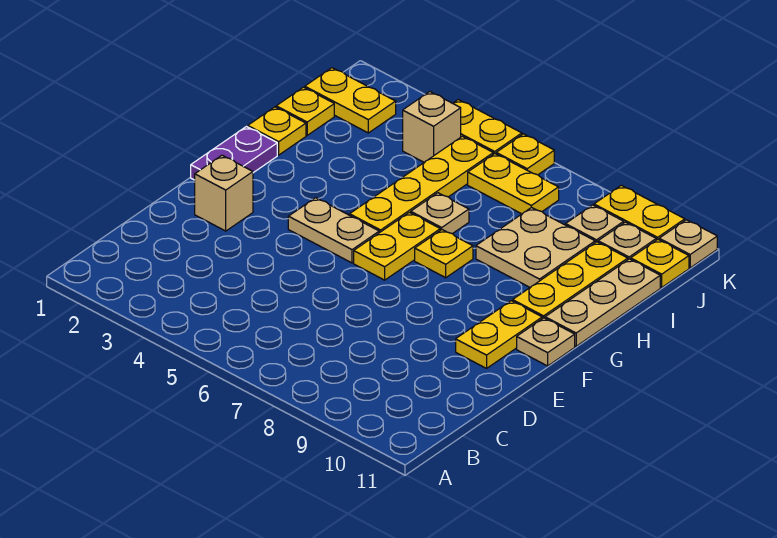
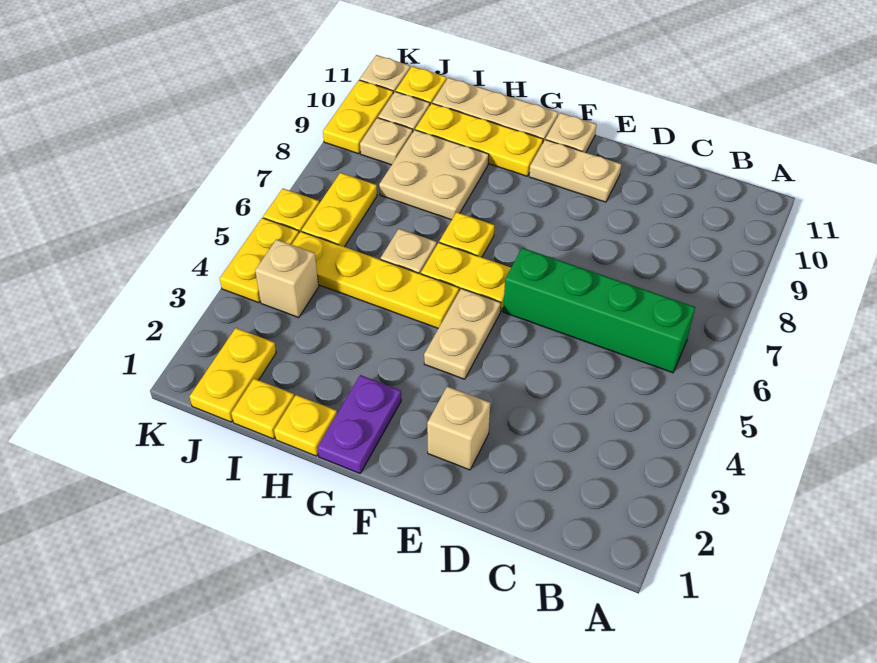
none -> green 1x4 brick [503,248,695,373]
yellow 1x2 plate [456,301,542,368] -> tan 1x2 plate [529,140,621,202]
purple 1x2 plate [191,127,277,180] -> purple 1x2 plate turned to [318,375,401,473]

